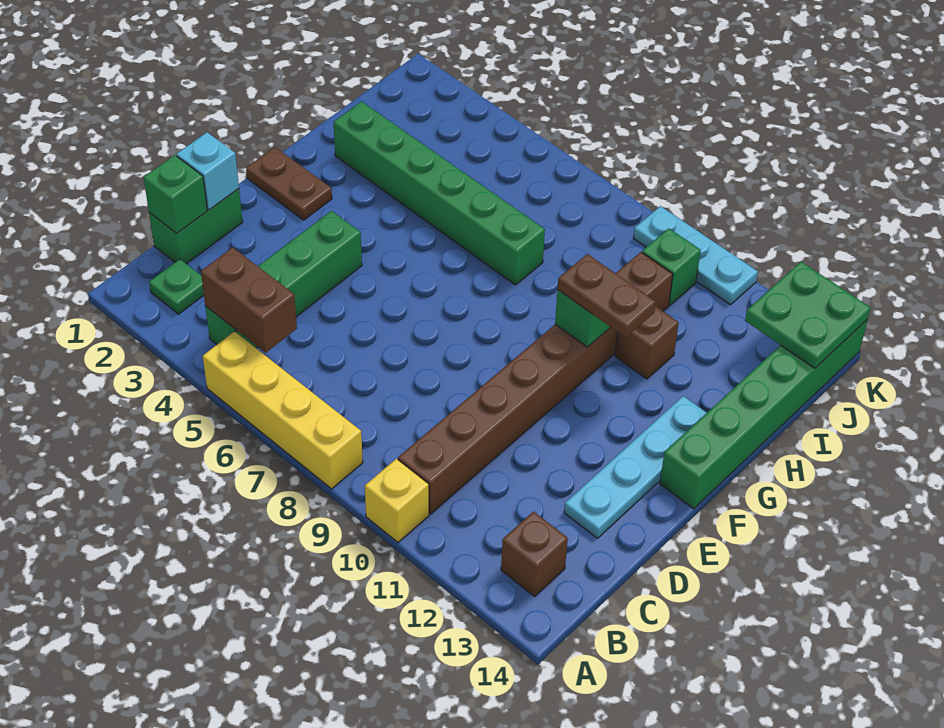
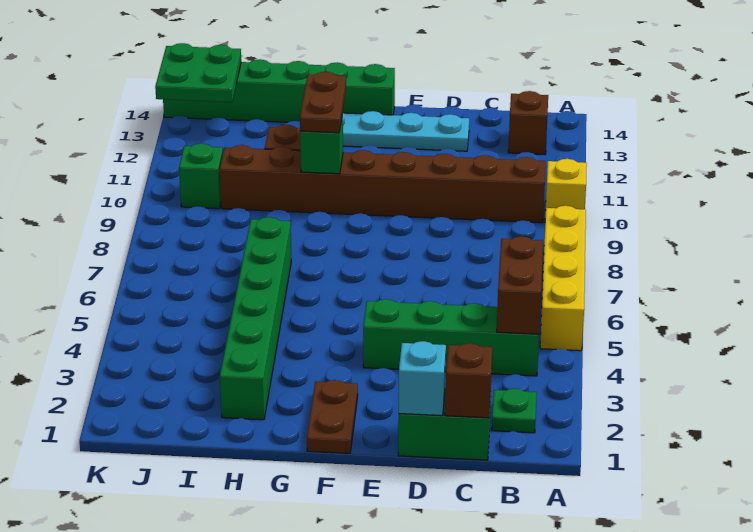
green 1x1 brick [144,155,207,233] -> brown 1x1 brick [445,343,492,418]
cyan 1x3 plate [633,206,758,305] -> none

